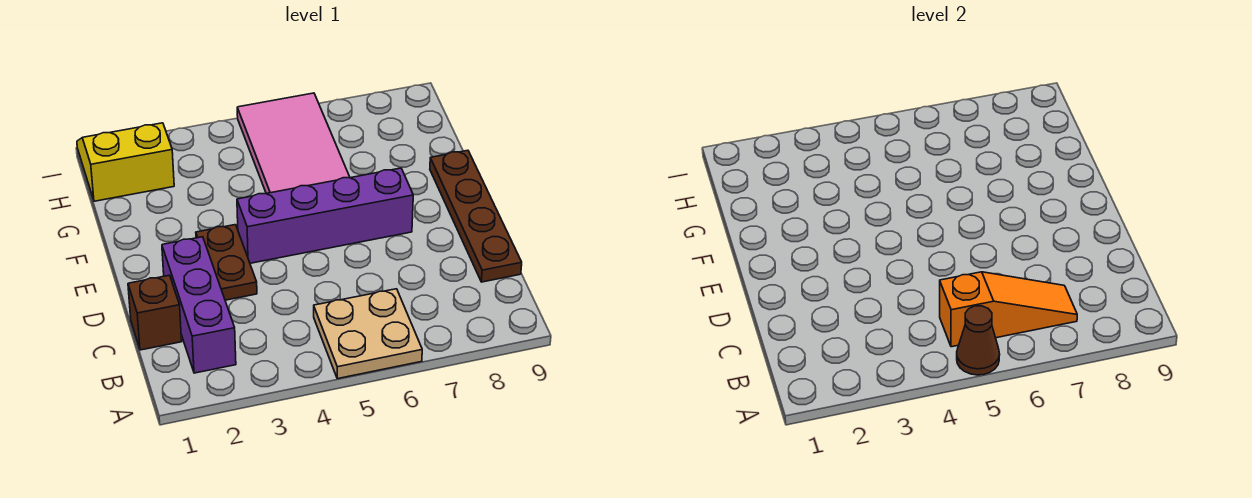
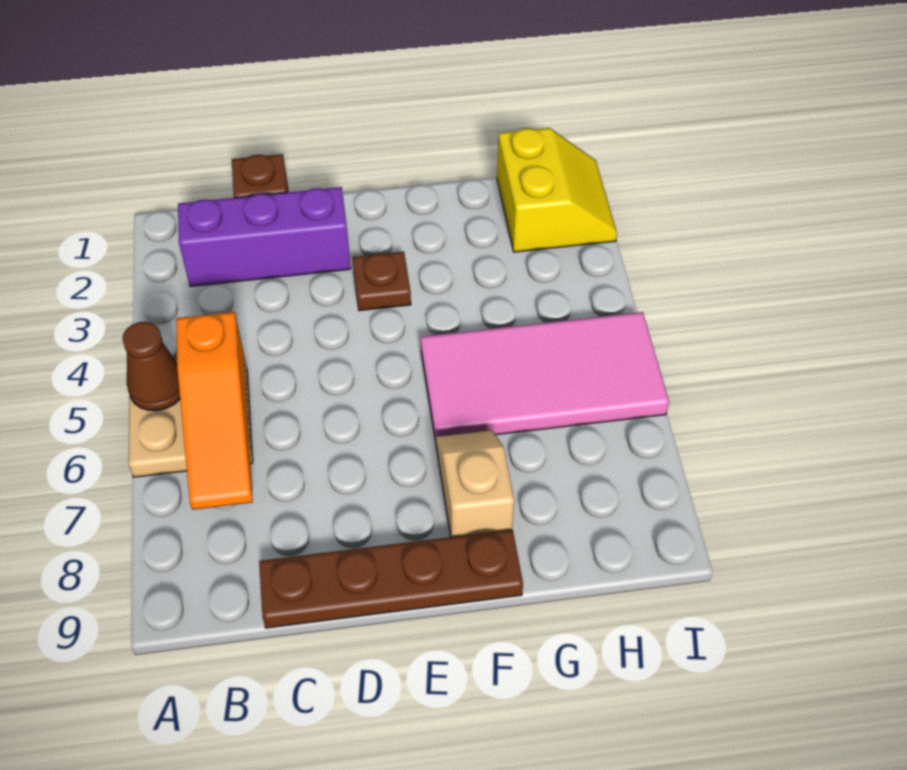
brown 1x2 plate [196,225,257,300] -> brown 1x1 plate [352,252,411,311]
purple 1x4 brick [237,168,413,263] -> none
none -> tan 1x2 slope [436,430,514,537]

